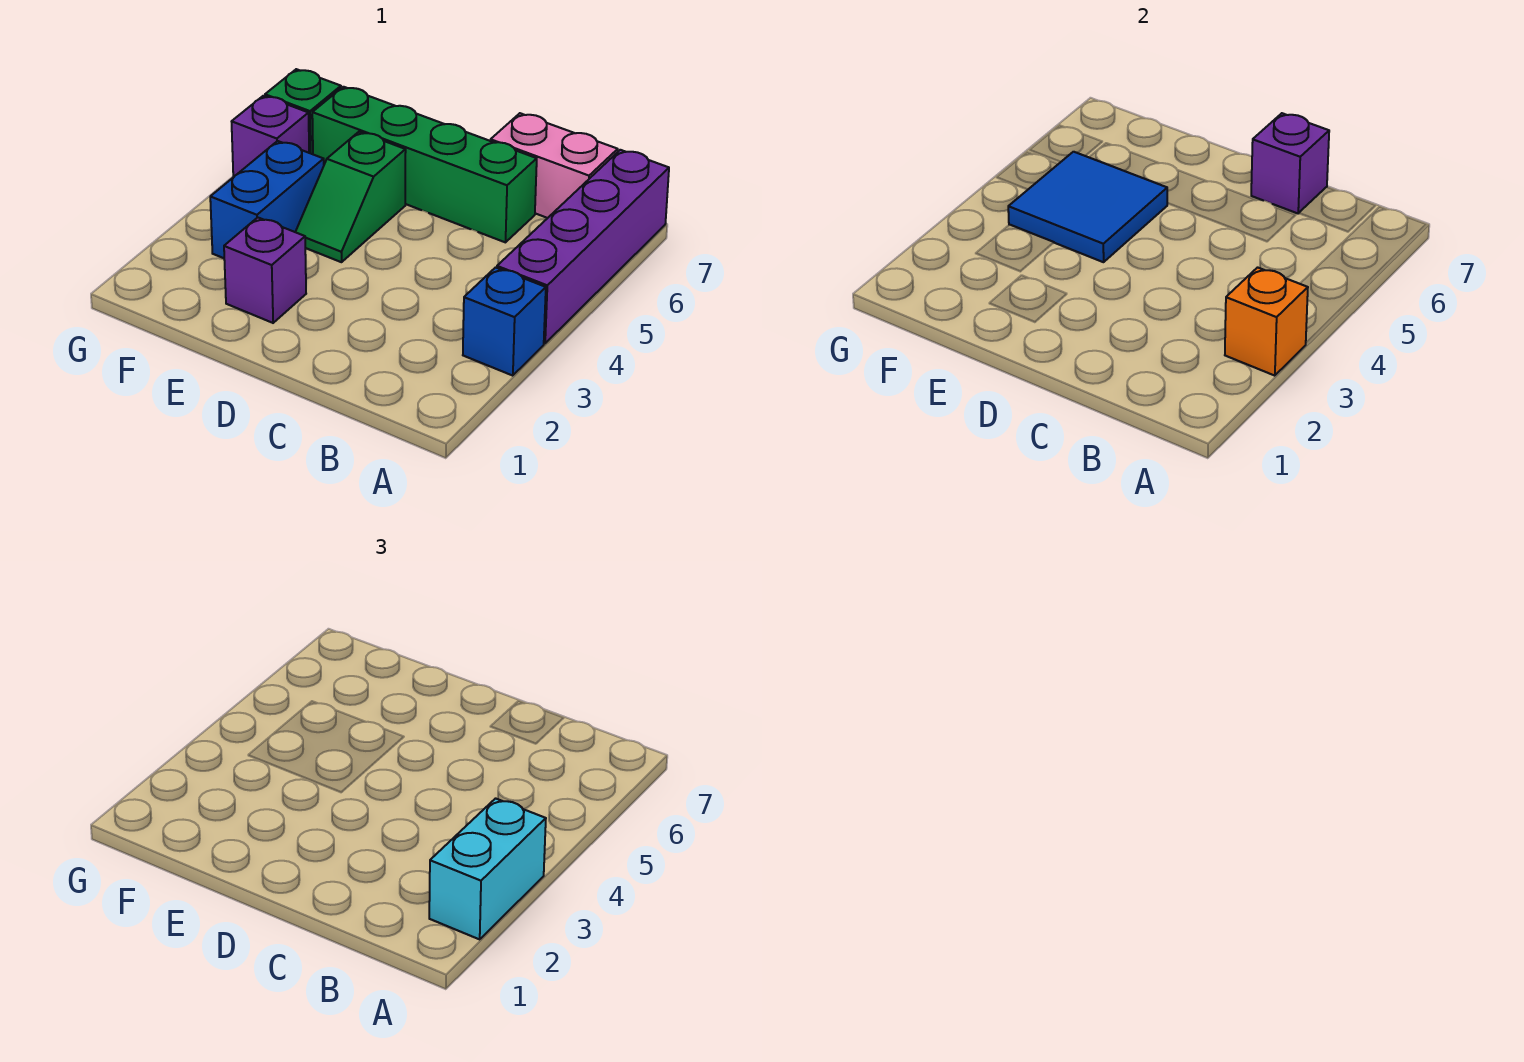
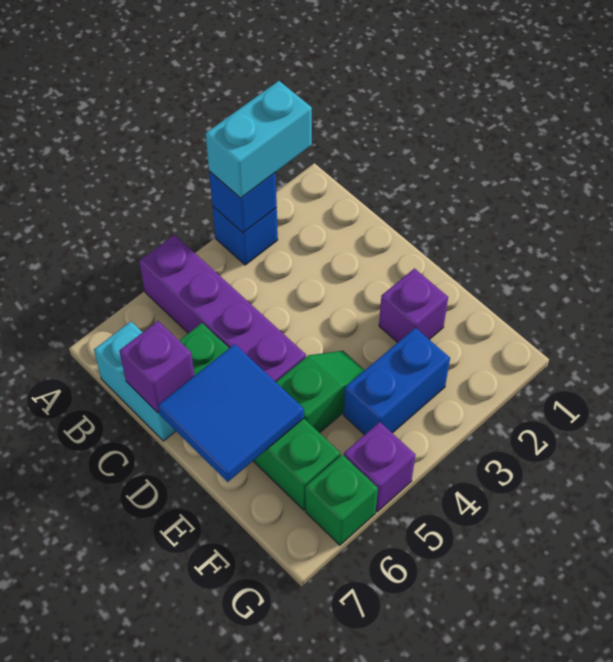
orange 1x1 brick [1225,267,1308,376] -> blue 1x1 brick [209,171,277,233]
purple 1x4 brick [497,150,669,343] -> purple 1x4 brick turned to [139,235,306,382]
pink 1x2 brick [491,113,618,218] -> cyan 1x2 brick [94,322,176,441]
blue 2x2 tile [1008,152,1167,262] -> blue 2x2 tile moved to [158,344,304,482]

